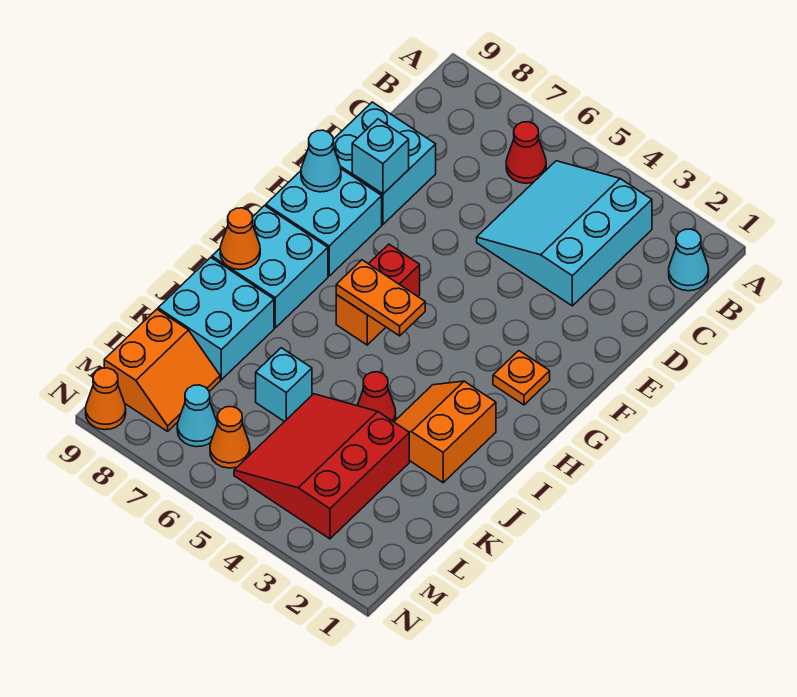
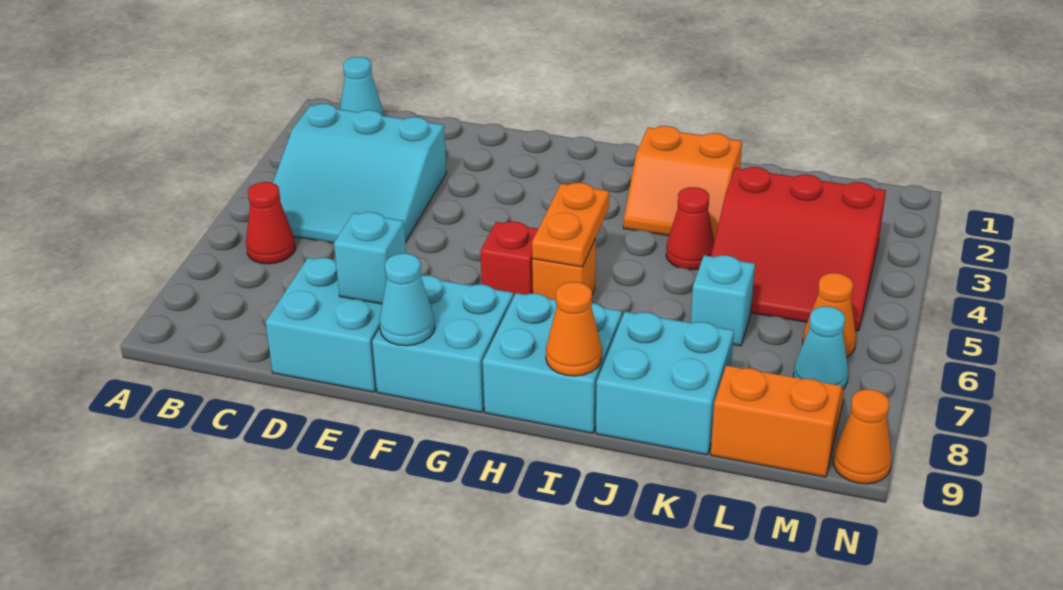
orange 1x1 plate [493,351,550,405] -> none

